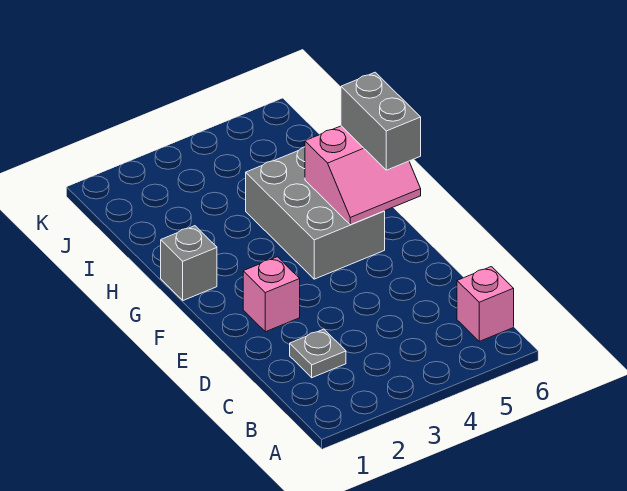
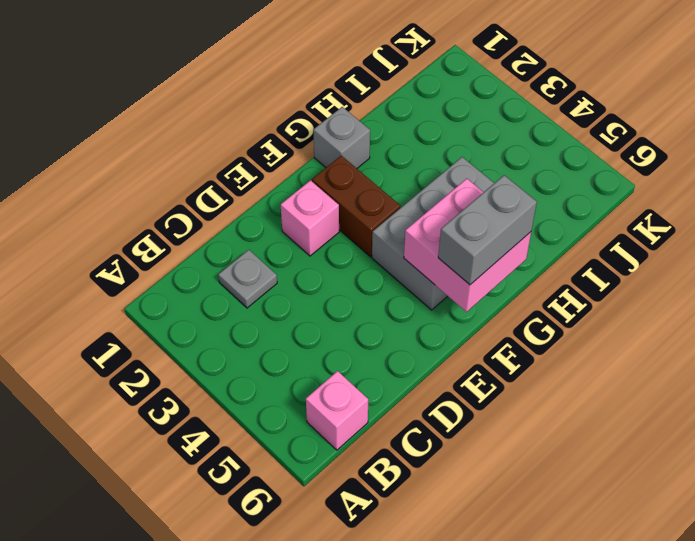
none -> brown 1x2 brick [312,156,400,257]
pink 2x2 slope [305,126,421,225] -> pink 2x2 brick [404,179,531,312]

